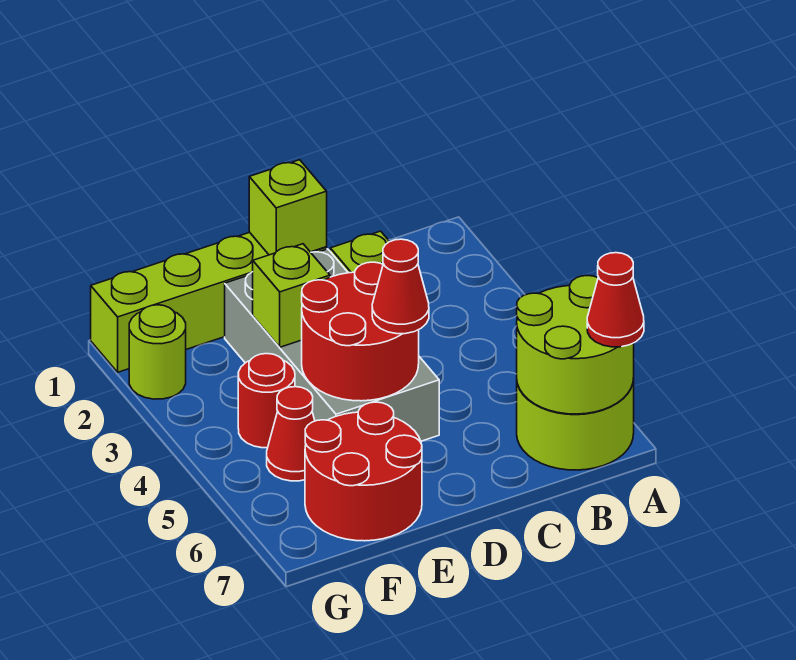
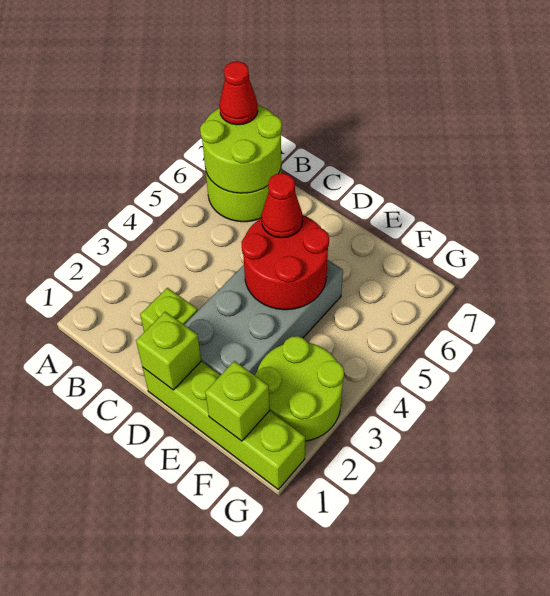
lime 1x1 brick [253,244,330,347] -> lime 1x1 brick moved to [205,361,270,441]
red 2x2 round brick [305,402,422,541] -> none
red 1x1 round brick [238,354,295,448] -> none
red 1x1 cone [267,387,315,481] -> none
lime 1x1 round brick [129,305,186,399] -> lime 2x2 round brick [255,336,344,441]

